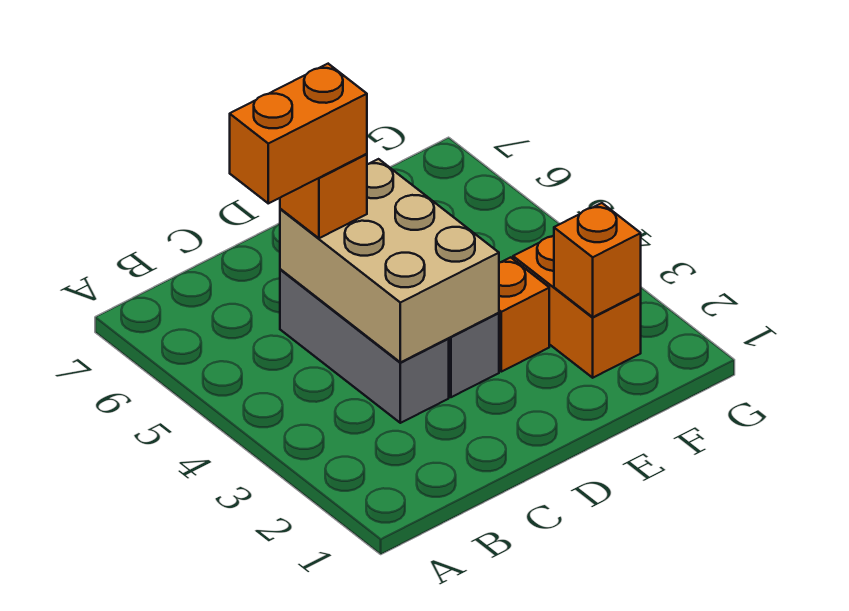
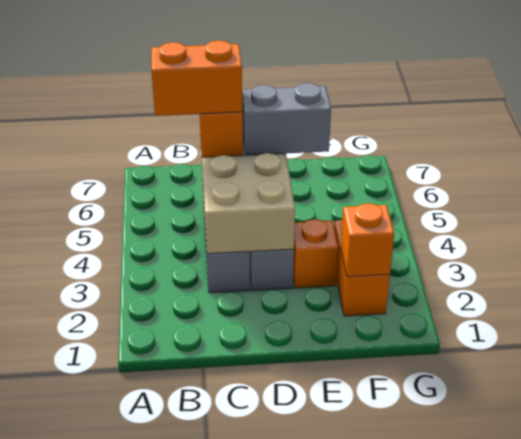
none -> grey 1x2 brick [242,83,331,155]

